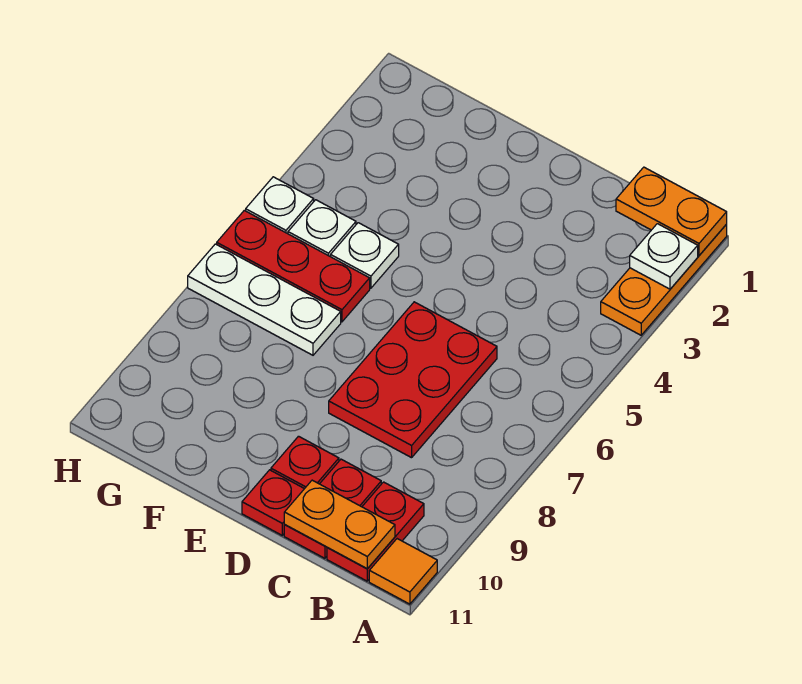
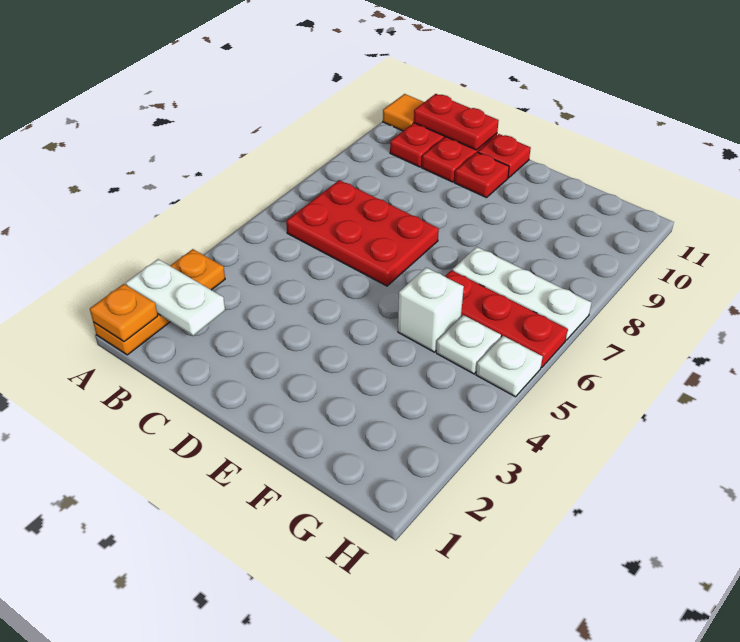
orange 1x2 plate [616,167,727,256] -> orange 1x1 plate [90,284,158,342]
white 1x1 plate [630,224,698,289] -> white 1x2 plate [126,259,225,335]
orange 1x2 plate [284,480,395,569] -> red 1x2 plate [414,94,499,150]
red 2x3 plate [329,302,497,458] -> red 2x3 plate turned to [286,180,439,286]
white 1x1 plate [331,223,399,288] -> white 1x1 brick [398,267,464,352]

